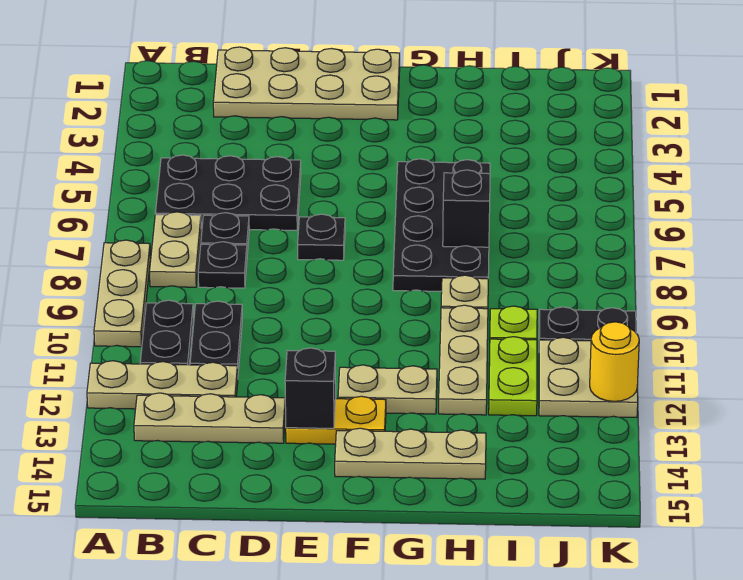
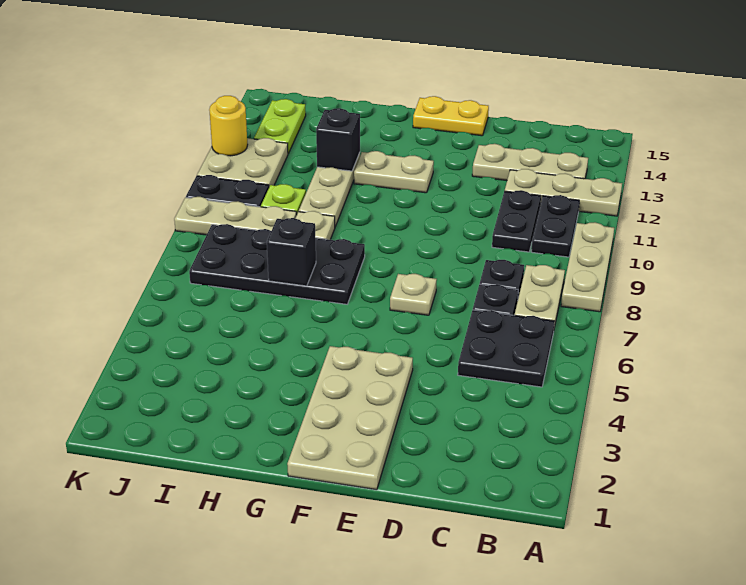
black 2x3 plate [155,155,301,230] -> black 2x2 plate [458,310,554,387]
tan 2x4 plate [213,47,400,120] -> tan 2x4 plate turned to [287,346,413,490]
black 1x1 plate [298,214,345,260] -> tan 1x1 plate [390,274,437,315]
yellow 1x2 plate [286,396,386,444] -> yellow 1x2 plate moved to [413,96,489,136]
black 1x1 brick [285,348,336,428] -> black 1x1 brick moved to [316,108,360,171]
tan 1x3 plate [335,428,486,479] -> tan 1x3 plate moved to [174,197,297,235]
black 2x4 plate [393,159,490,291] -> black 2x4 plate turned to [189,224,365,304]
lime 1x2 plate [489,337,537,416] -> lime 1x2 plate moved to [254,99,306,154]

